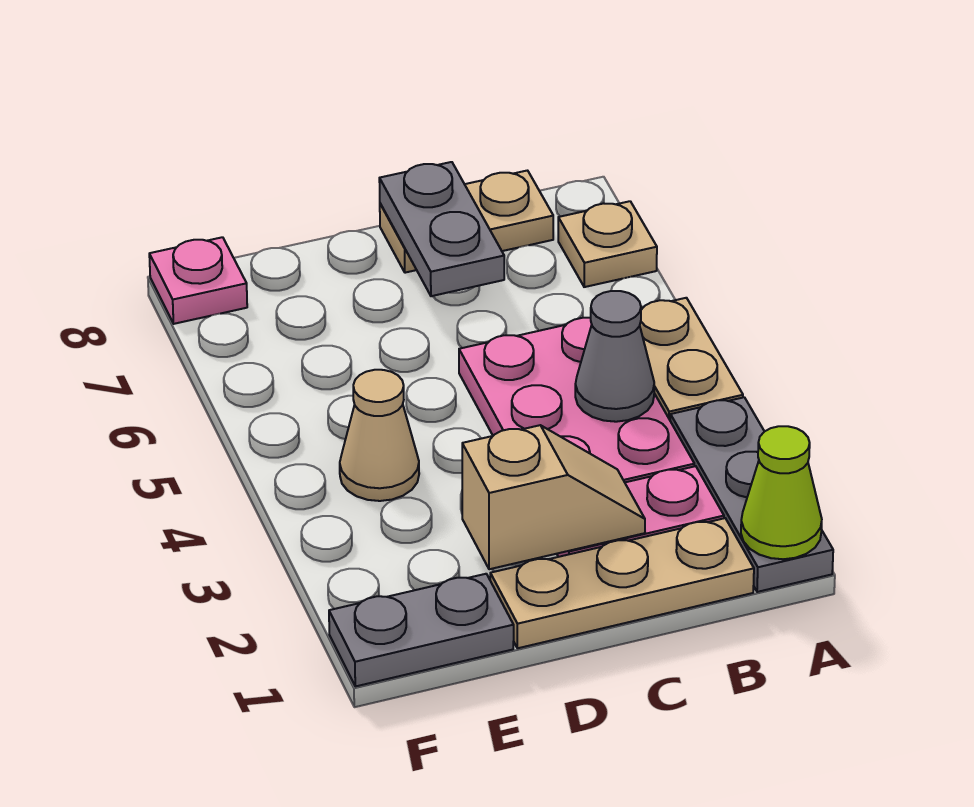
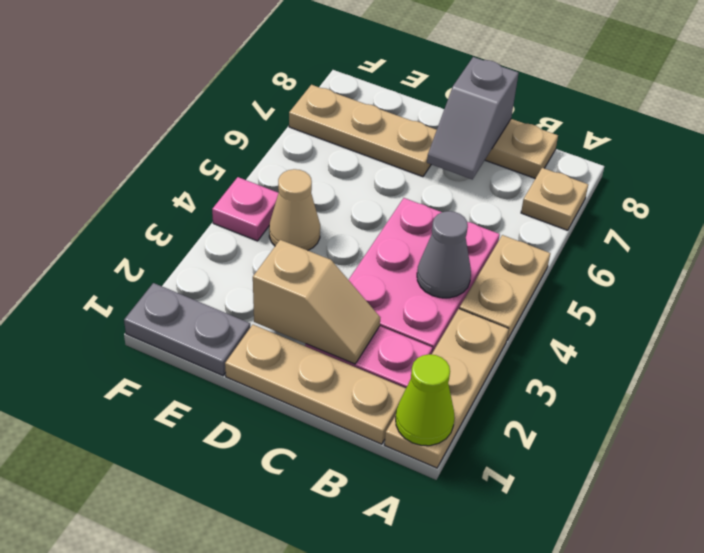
grey 1x3 plate [670,397,833,592] -> tan 1x3 plate [385,309,509,468]
grey 1x2 plate [379,162,504,296] -> grey 1x2 slope [427,57,518,179]
none -> tan 1x3 plate [289,85,437,177]
pink 1x1 plate [149,237,247,324] -> pink 1x1 plate moved to [212,177,278,241]

